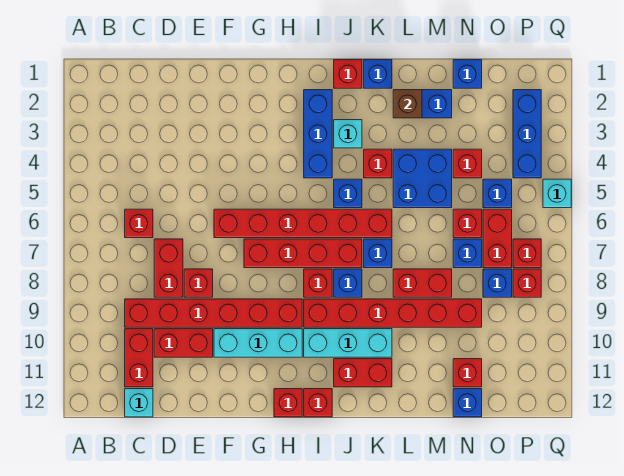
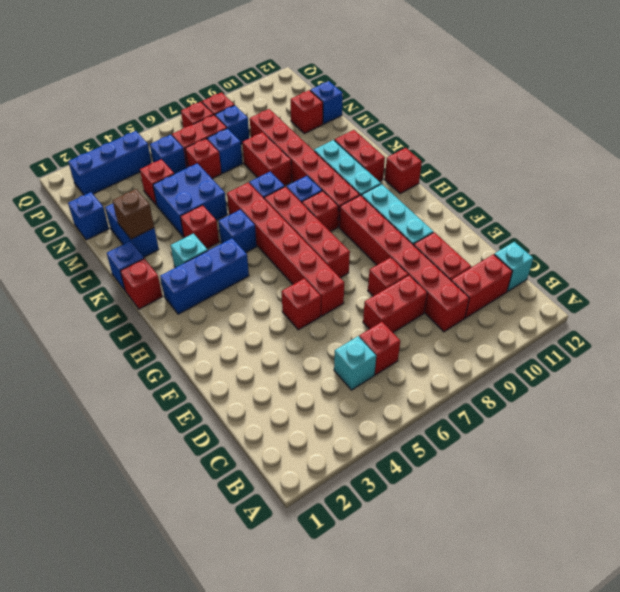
red 1x1 brick [274,389,302,417] -> red 1x1 brick moved to [282,278,321,330]
cyan 1x1 brick [543,179,571,208] -> cyan 1x1 brick moved to [334,336,376,390]

